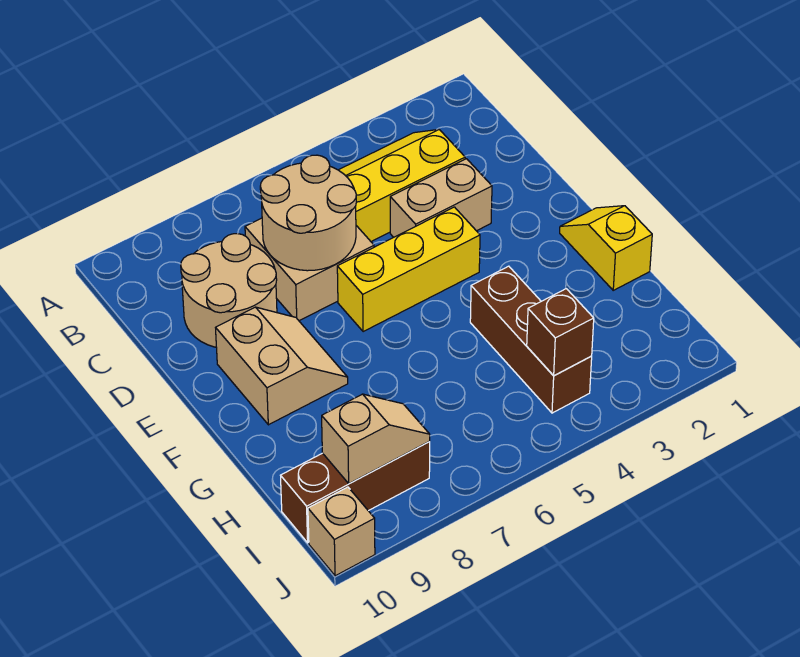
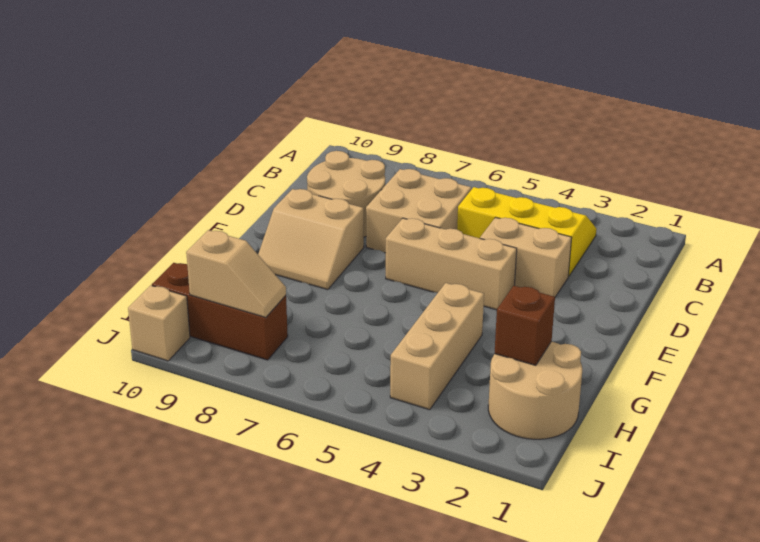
tan 2x2 round brick [260,155,356,271] -> tan 2x2 round brick moved to [488,341,582,439]
yellow 1x3 brick [337,207,480,332] -> tan 1x3 brick [386,218,517,310]
tan 2x2 slope [216,307,348,425] -> tan 2x2 slope turned to [258,189,364,290]
yellow 1x2 slope [560,206,652,290] -> none
brown 1x3 brick [470,266,592,413] -> tan 1x3 brick [390,283,484,410]
brown 1x1 brick [527,289,594,376] -> brown 1x1 brick moved to [494,286,555,365]

